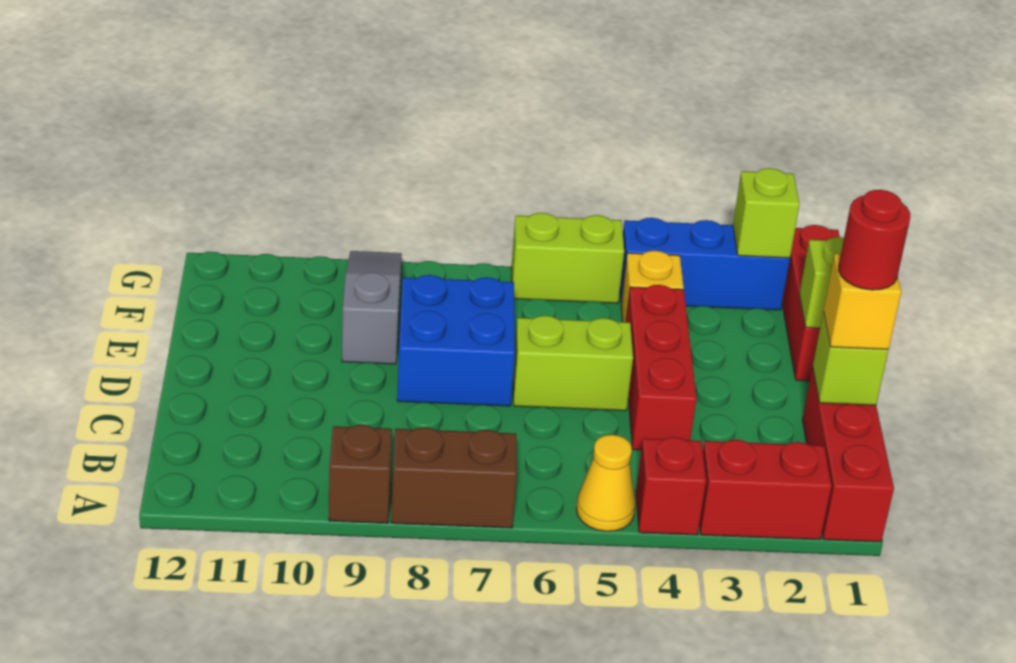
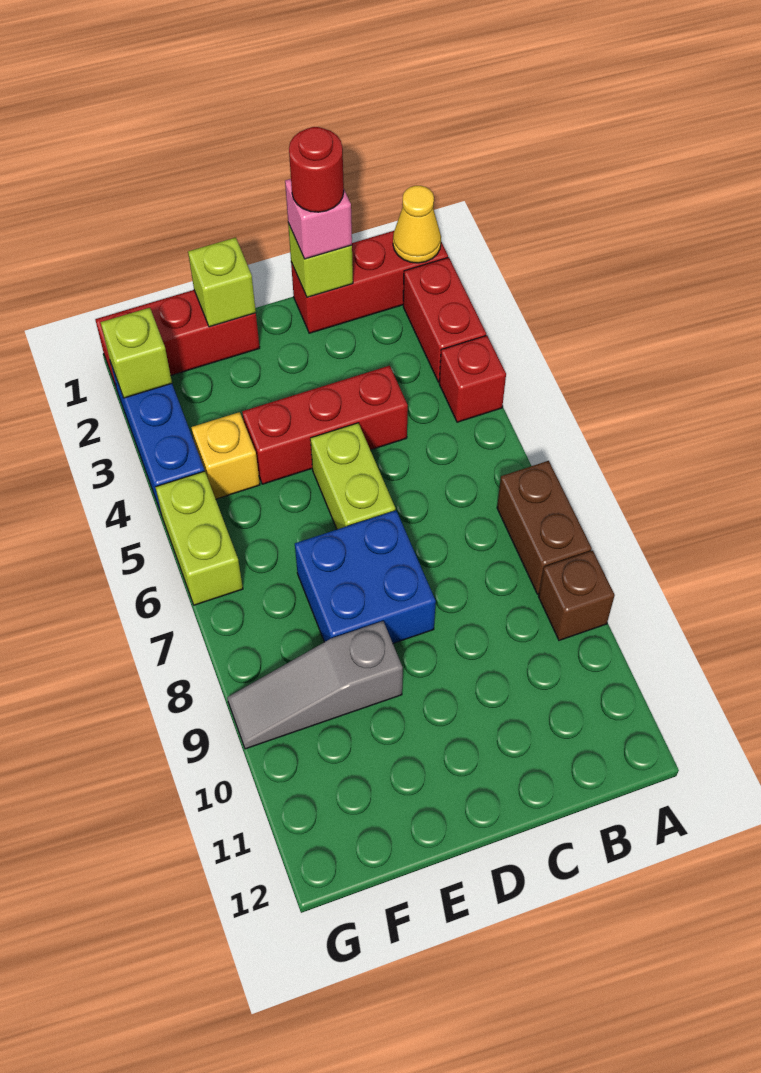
yellow 1x1 cone [576,435,636,531] -> yellow 1x1 cone moved to [393,186,441,263]
yellow 1x1 brick [824,253,901,349] -> pink 1x1 brick [285,179,352,259]

